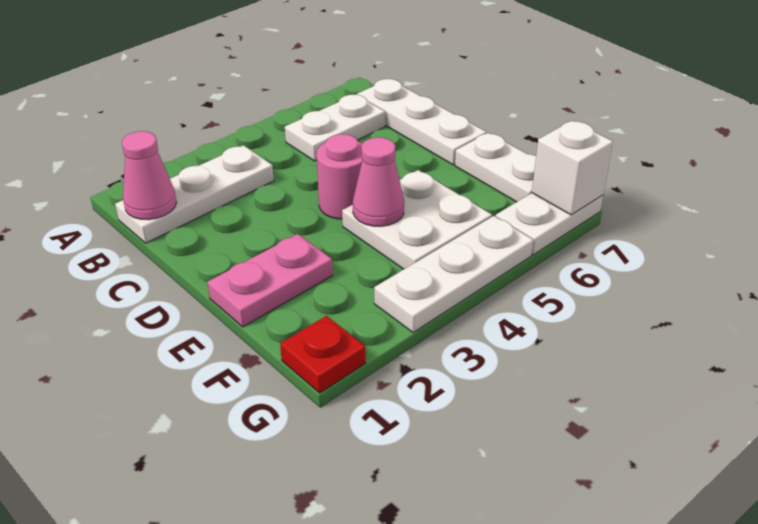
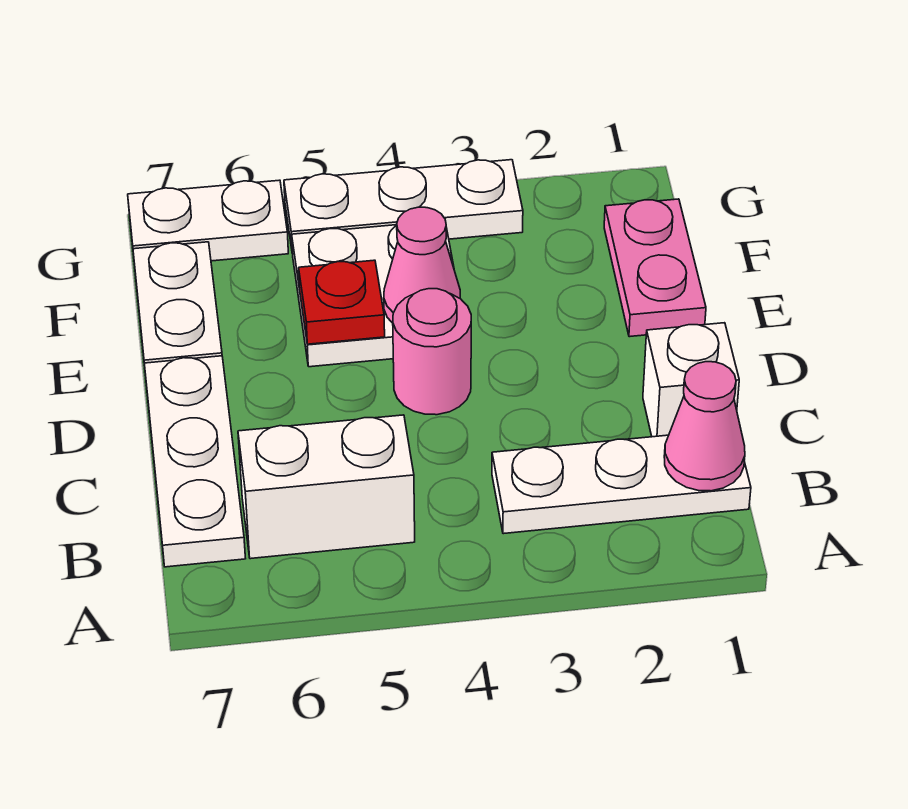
white 1x2 plate [285,95,385,161] -> white 1x2 brick [238,415,415,559]
pink 1x2 plate [207,234,333,327] -> pink 1x2 plate turned to [604,199,706,337]
red 1x1 plate [280,316,366,393] -> red 1x1 plate moved to [299,260,385,344]
white 1x1 brick [532,121,613,215] -> white 1x1 brick moved to [643,323,739,437]

